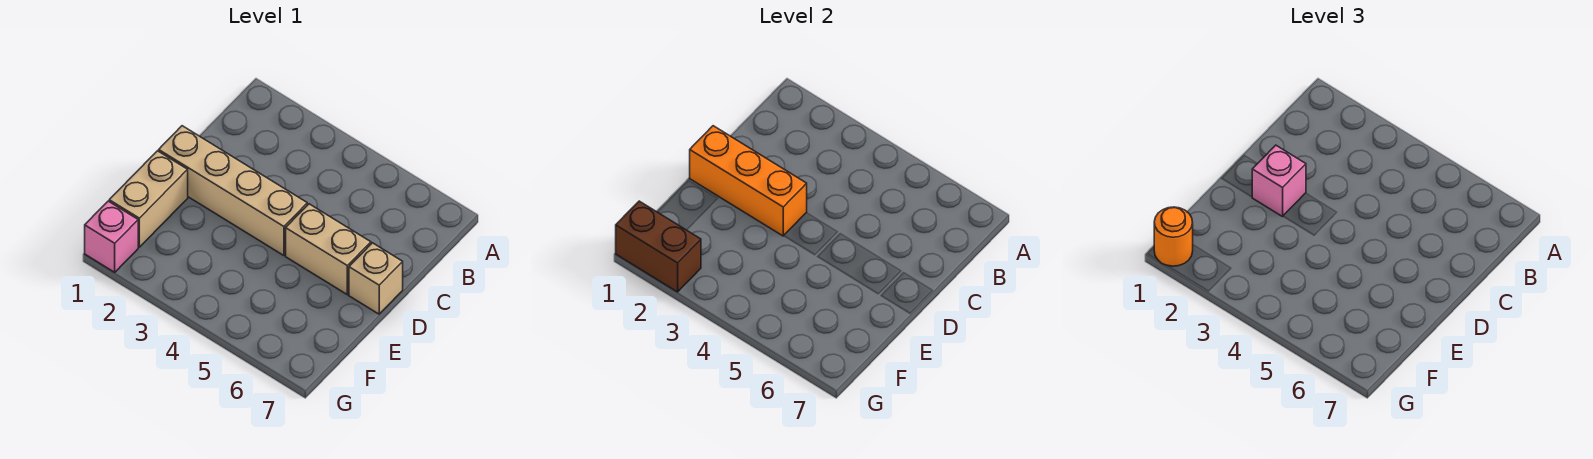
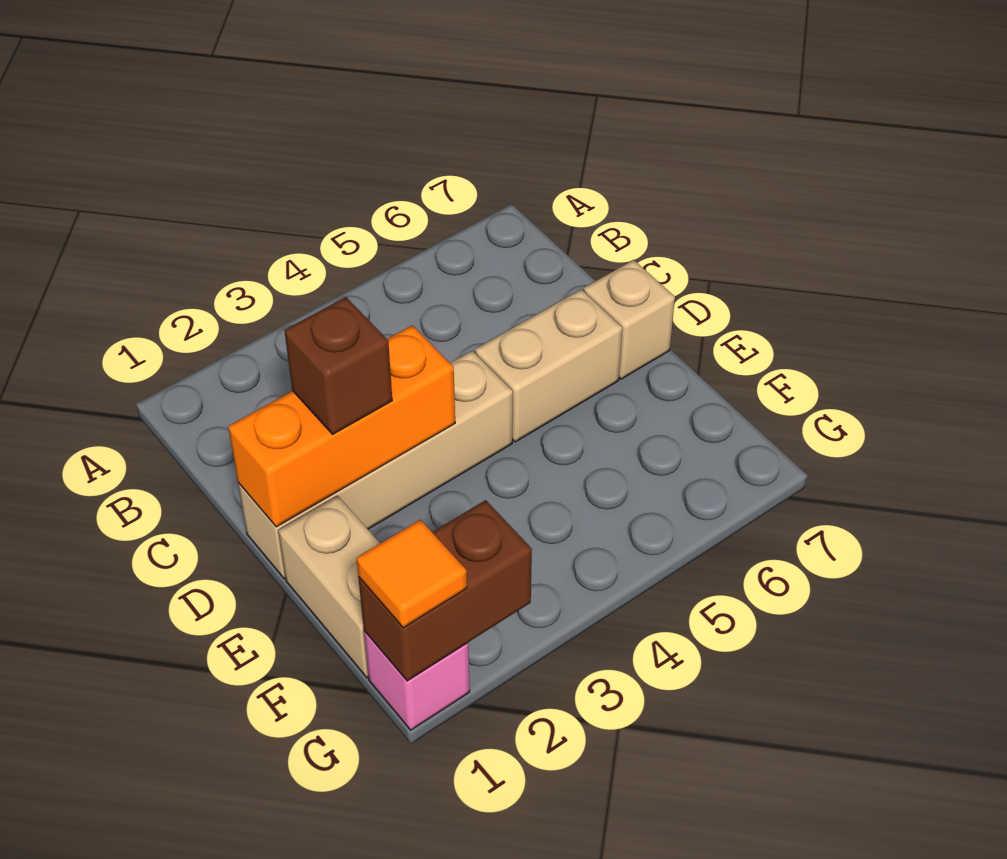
pink 1x1 brick [1252,145,1306,217] -> brown 1x1 brick [284,297,392,434]
orange 1x1 round brick [1154,207,1193,266] -> orange 1x1 tile [357,520,467,628]

